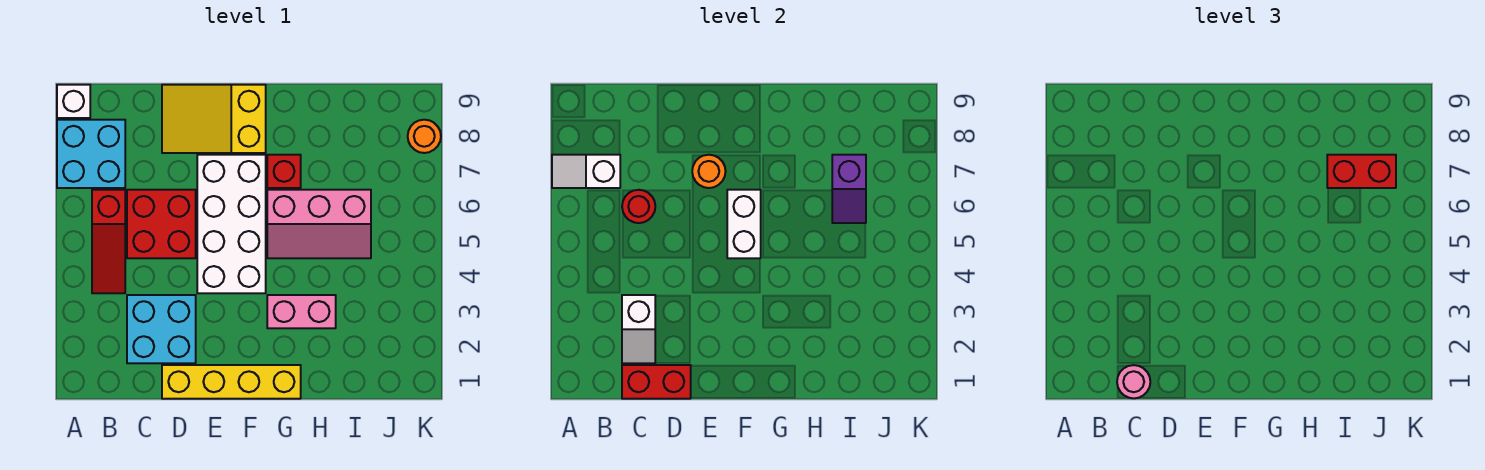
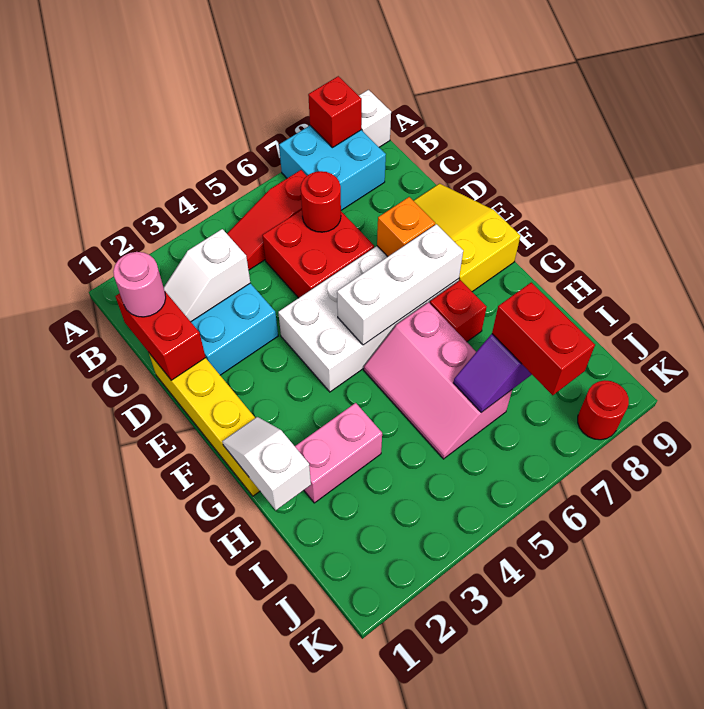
white 1x2 slope [552,155,620,188] -> white 1x2 slope moved to [222,417,311,510]
none -> red 1x1 brick [308,76,362,148]
orange 1x1 round brick [692,155,726,188] -> orange 1x1 brick [377,197,435,257]
white 1x2 brick [727,190,761,258] -> white 1x3 brick [337,224,463,345]
pink 1x2 brick [267,295,336,328] -> pink 1x2 brick turned to [295,403,382,503]
orange 1x1 round brick [408,120,441,153] -> red 1x1 round brick [578,380,629,440]

